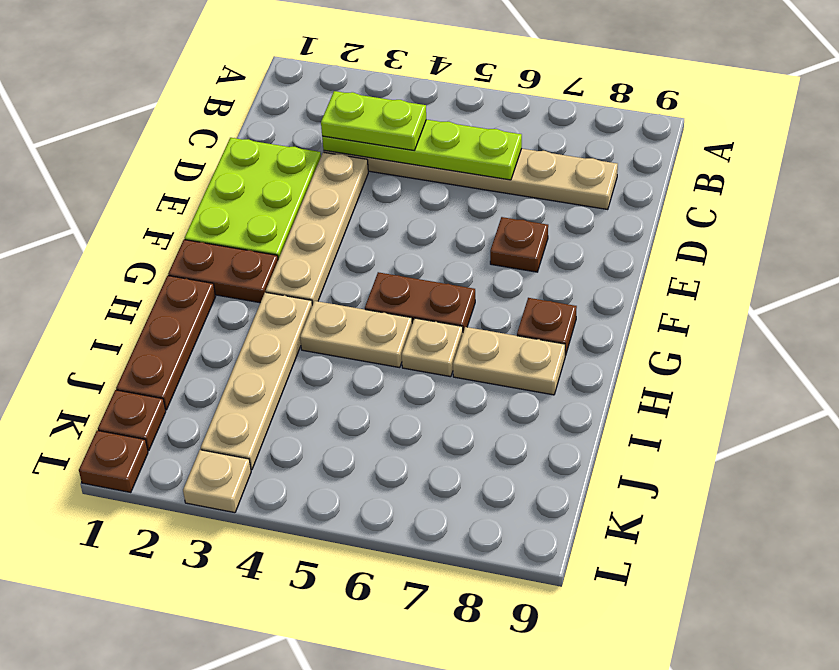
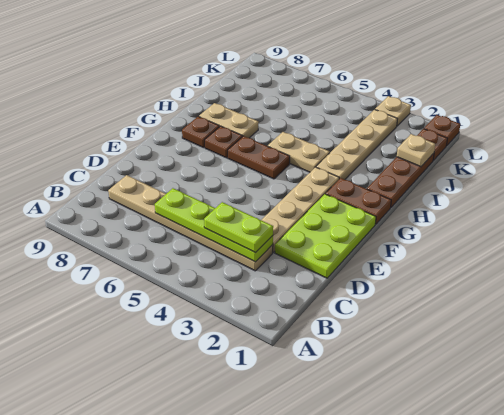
brown 1x1 plate [490,217,548,272] -> brown 1x1 plate moved to [205,126,242,158]
tan 1x1 plate [402,318,463,377] -> tan 1x1 plate moved to [397,134,435,167]

